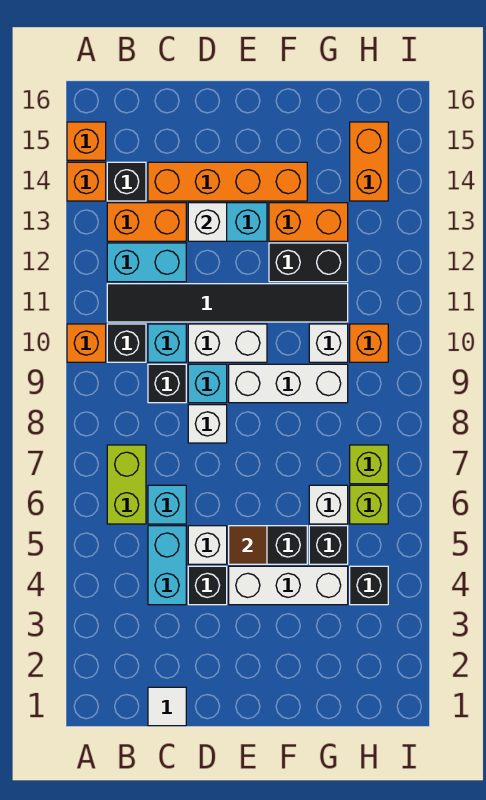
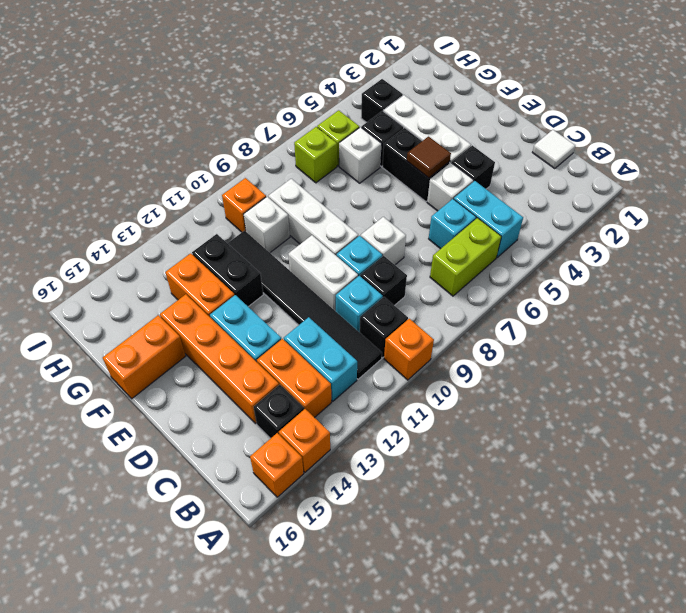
cyan 1x2 brick [148,526,186,605] -> cyan 1x2 brick turned to [454,181,523,258]
white 1x1 brick [188,203,227,241] -> none
orange 1x2 brick [350,122,388,201] -> orange 1x2 brick moved to [103,315,185,399]

